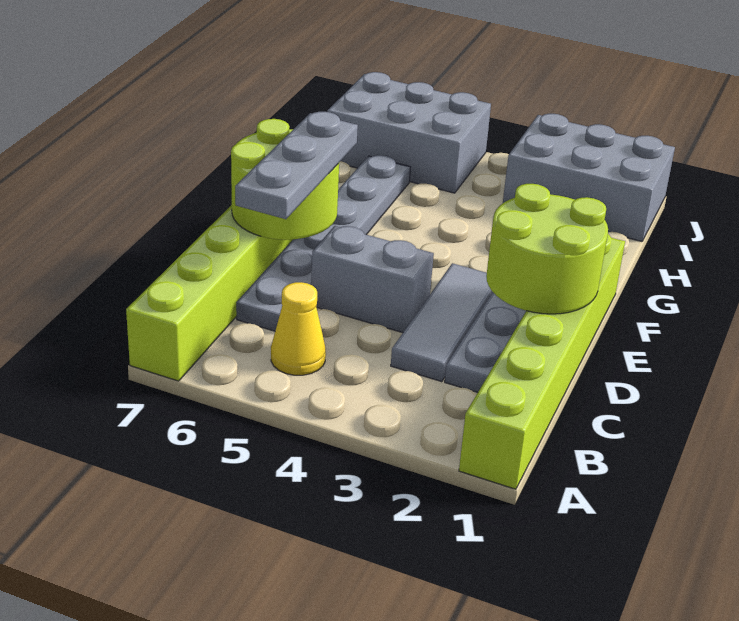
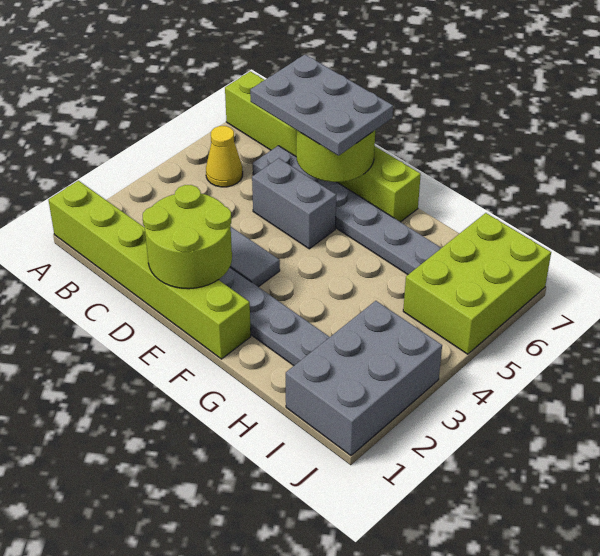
grey 1x3 plate [235,112,358,219] -> grey 2x3 plate [250,55,393,156]
grey 1x2 brick [311,226,434,333] -> grey 1x2 brick turned to [252,158,336,249]
grey 2x3 brick [327,72,491,193] -> lime 2x3 brick [403,213,551,354]

